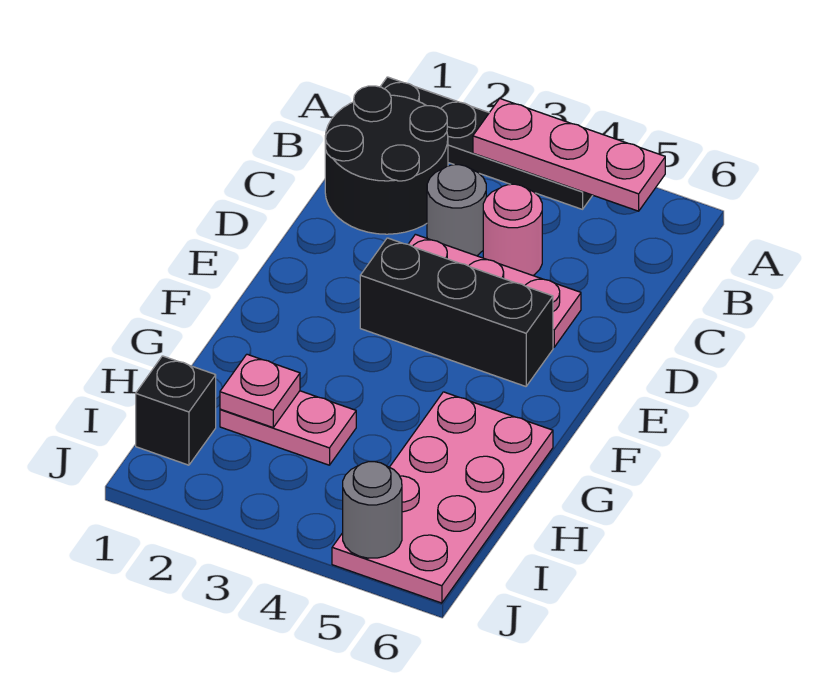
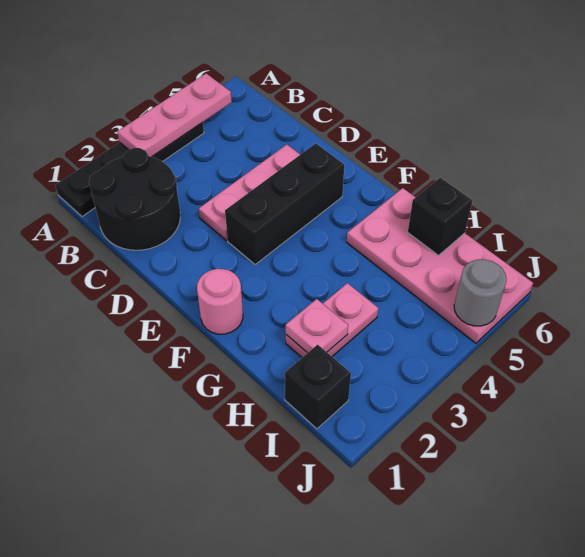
grey 1x1 round brick [427,165,486,256] -> none
pink 1x1 round brick [483,184,542,275] -> pink 1x1 round brick moved to [197,269,243,334]
none -> black 1x1 brick [408,178,472,255]

